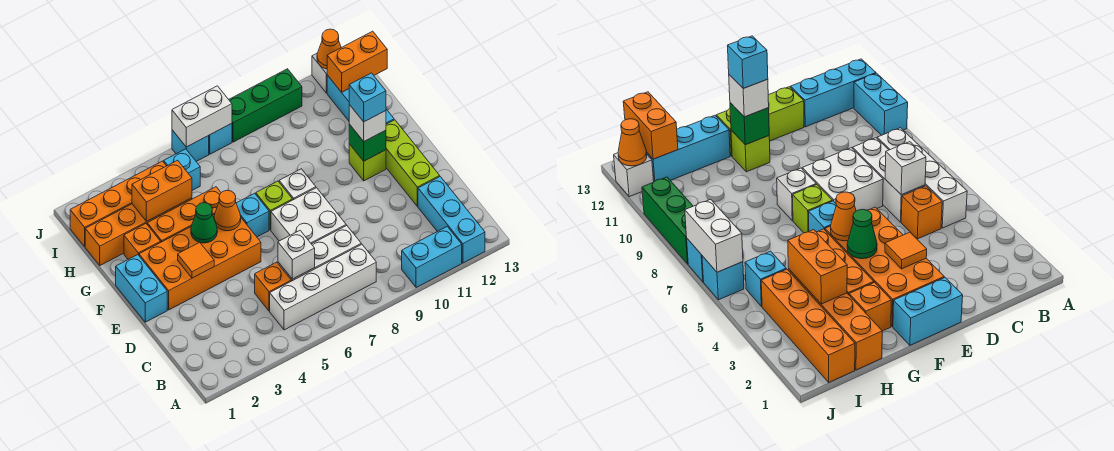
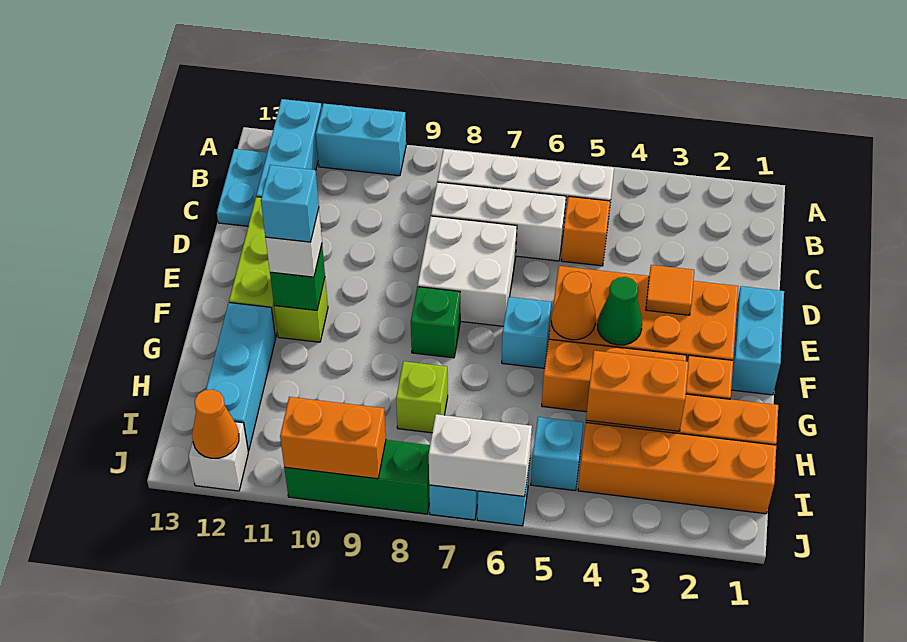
none -> cyan 1x2 plate [217,149,267,226]
white 1x1 brick [278,231,315,279] -> none
lime 1x1 brick [256,181,292,230] -> lime 1x1 brick moved to [396,361,448,433]
white 1x1 brick [279,169,316,200] -> green 1x1 brick [411,287,460,358]
orange 1x2 brick [327,31,387,92] -> orange 1x2 brick moved to [280,397,386,479]

